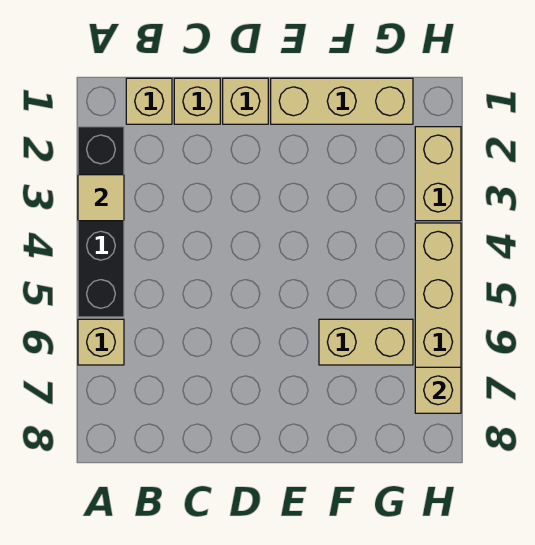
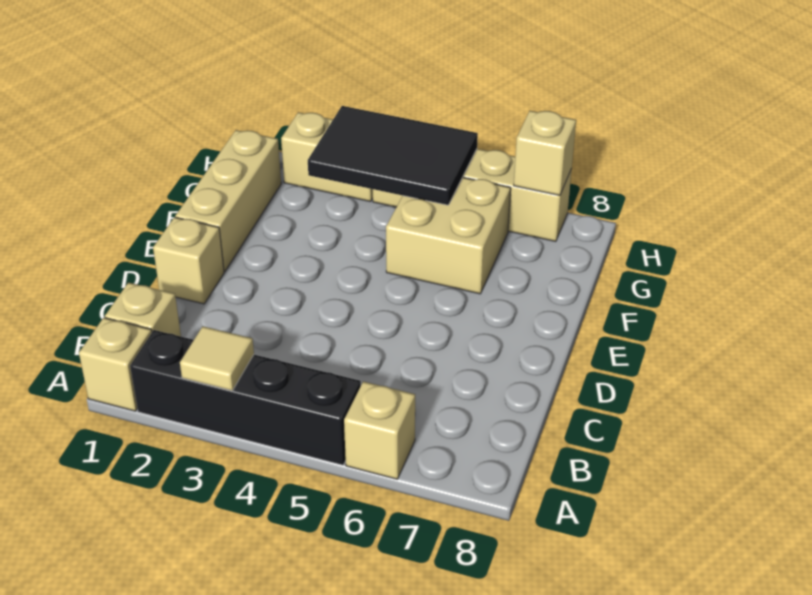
tan 1x1 brick [174,78,220,124] -> tan 1x1 brick moved to [79,318,152,411]
tan 1x2 brick [319,319,413,365] -> tan 2x2 brick [386,177,511,294]
none -> black 2x3 tile [308,106,478,205]

